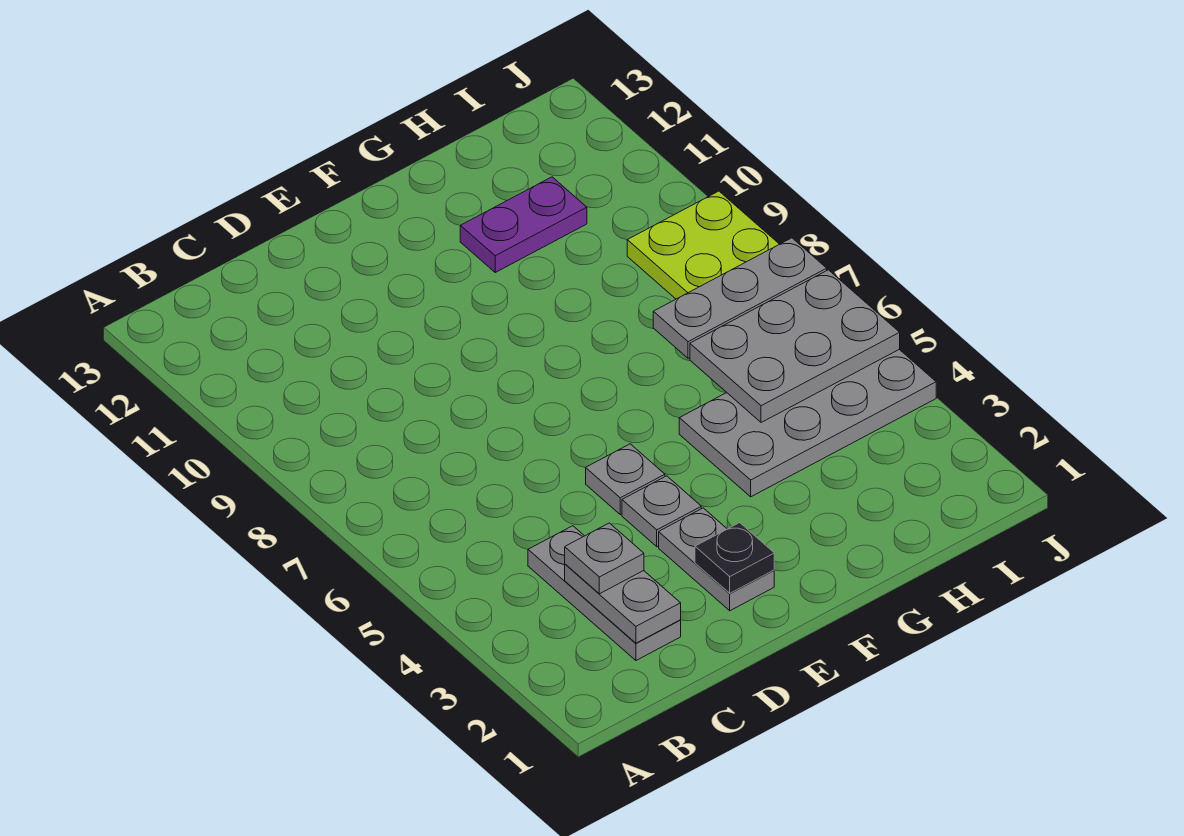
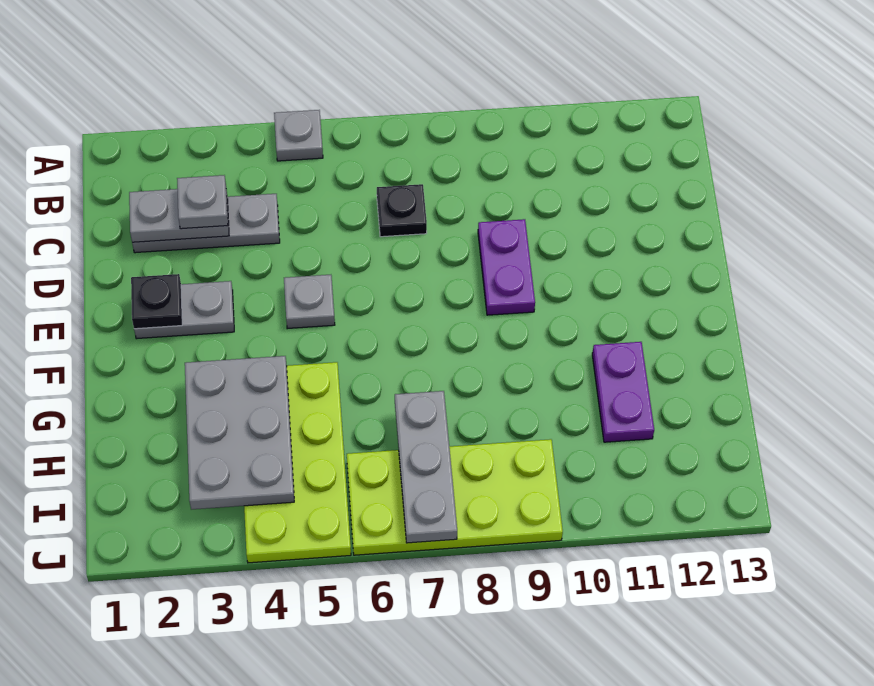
none -> black 1x1 plate [377,184,427,237]
none -> purple 1x2 plate [478,219,535,315]
grey 1x1 plate [622,476,701,547] -> grey 1x1 plate moved to [274,110,323,161]
grey 2x4 plate [679,349,936,497] -> lime 2x4 plate [244,362,351,563]
grey 2x3 plate [690,270,900,423] -> grey 2x3 plate moved to [185,356,294,510]

